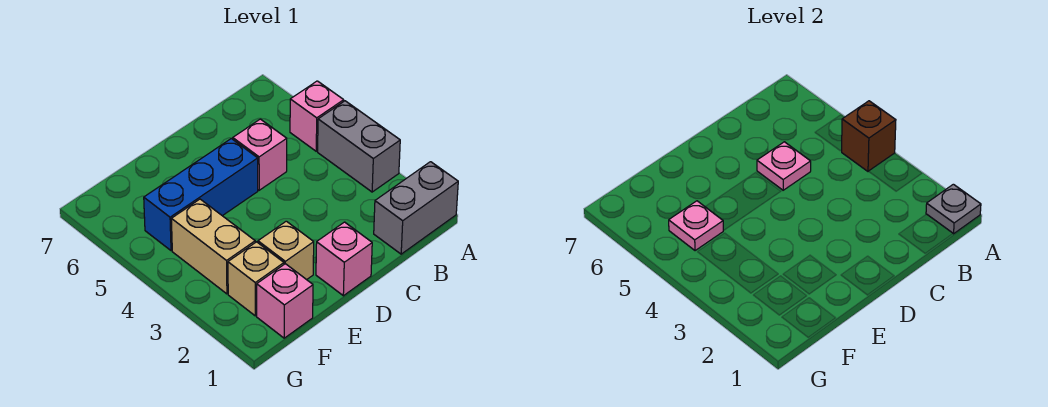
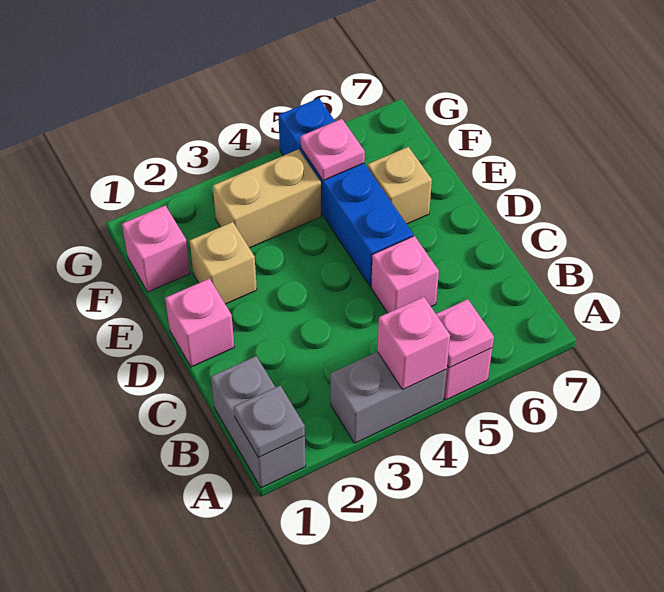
brown 1x1 brick [842,101,896,171] -> pink 1x1 brick [378,297,450,390]
pink 1x1 plate [757,142,811,190] -> pink 1x1 plate moved to [436,299,494,368]
blue 1x3 brick [144,139,258,251] -> blue 1x4 brick [278,98,413,286]
tan 1x1 brick [228,242,284,316] -> tan 1x1 brick moved to [368,147,432,224]

